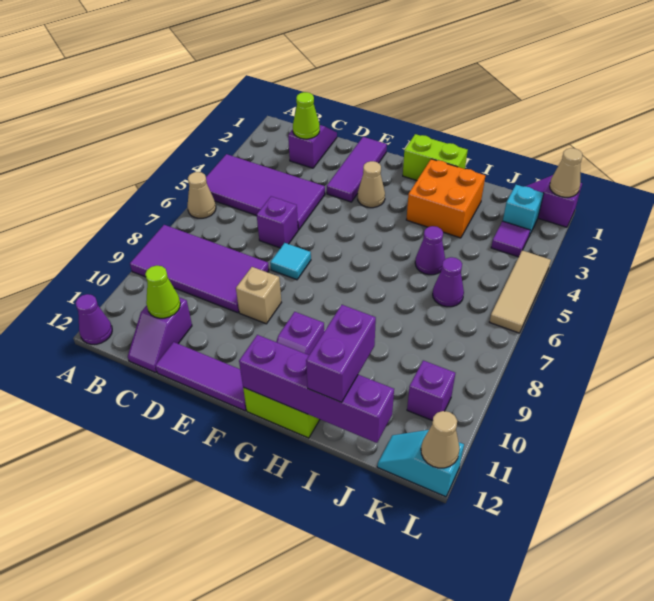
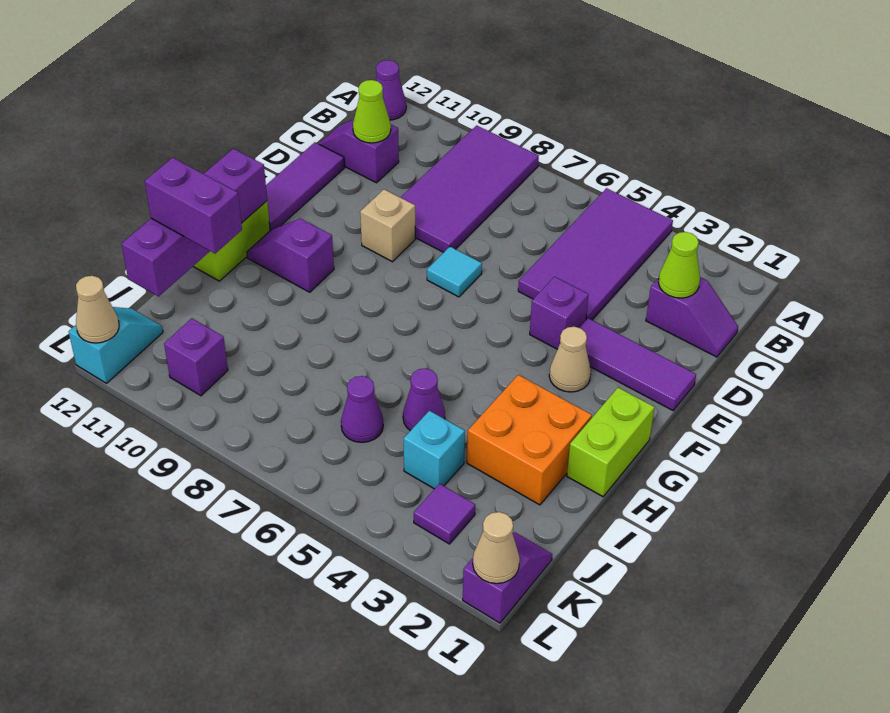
tan 1x1 cone [187,172,216,218] -> none
purple 1x1 brick [257,196,298,248] -> purple 1x1 brick moved to [530,277,589,349]
cyan 1x1 brick [503,185,544,236] -> cyan 1x1 brick moved to [404,411,465,489]
tan 1x3 tile [490,250,551,333] -> none

